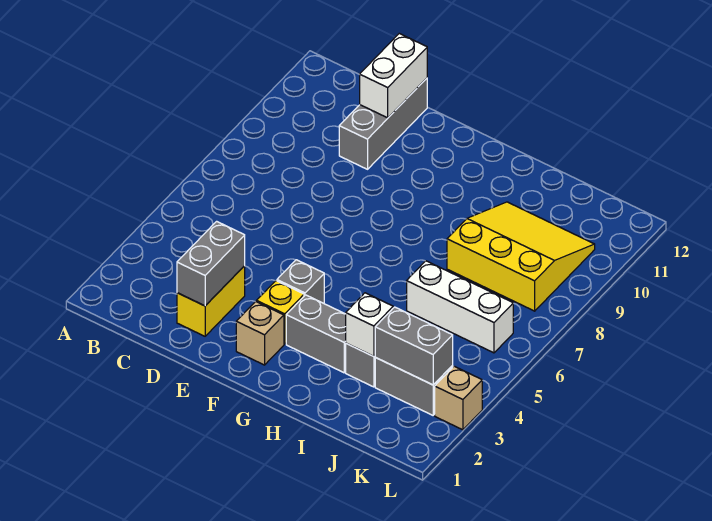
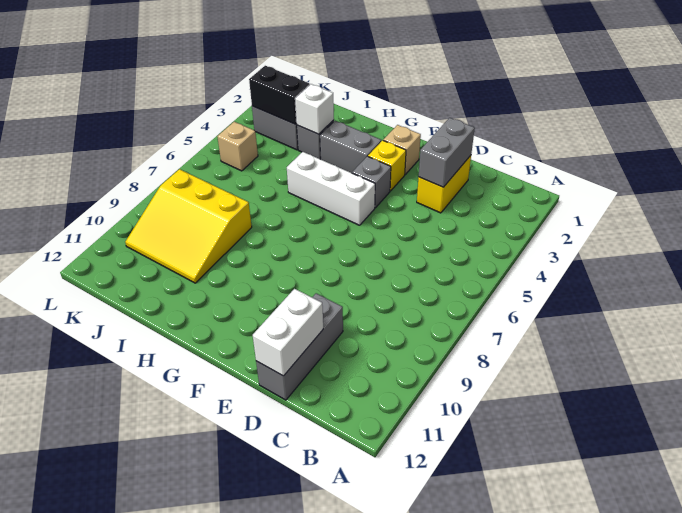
white 1x3 brick [407,261,513,353] -> white 1x3 brick moved to [287,152,375,225]
grey 1x2 brick [375,307,453,385] -> black 1x2 brick [249,66,310,124]
tan 1x1 brick [435,366,482,430] -> tan 1x1 brick moved to [217,122,258,171]

